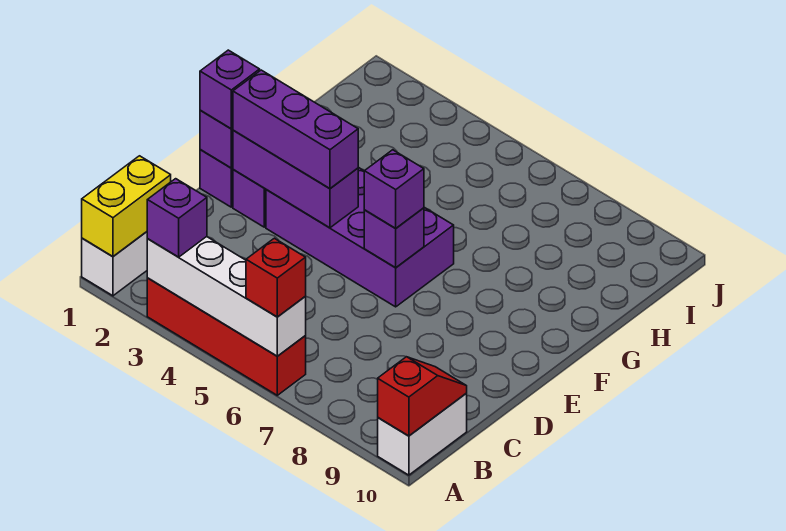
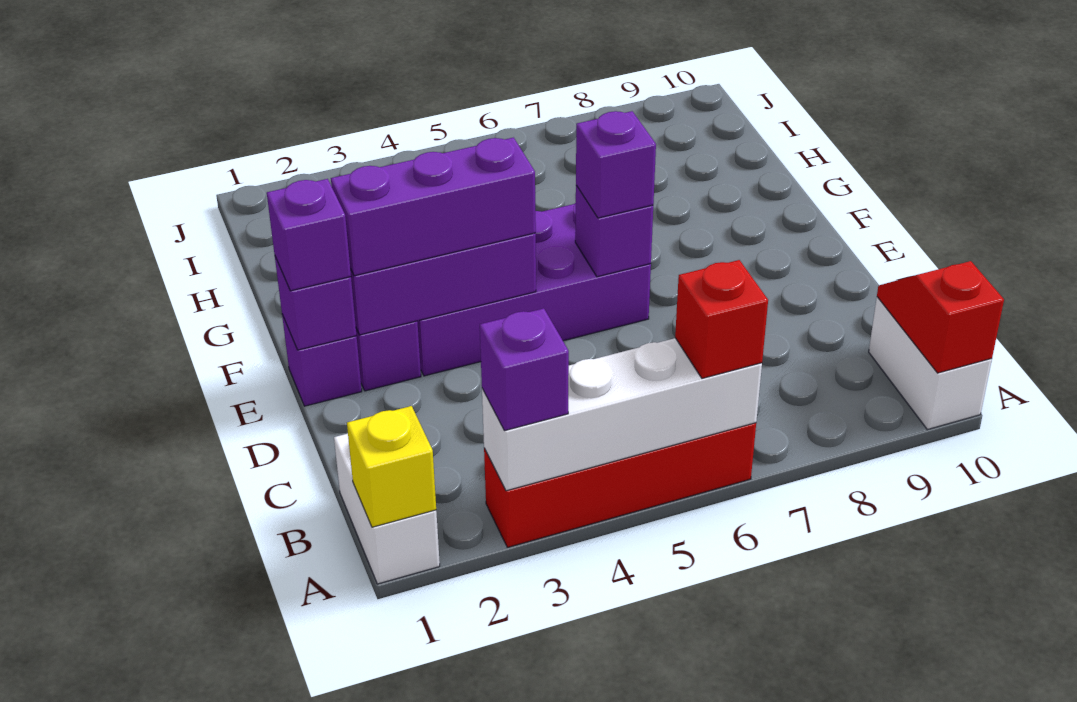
yellow 1x2 brick [82,156,171,257] -> yellow 1x1 brick [347,406,436,527]

